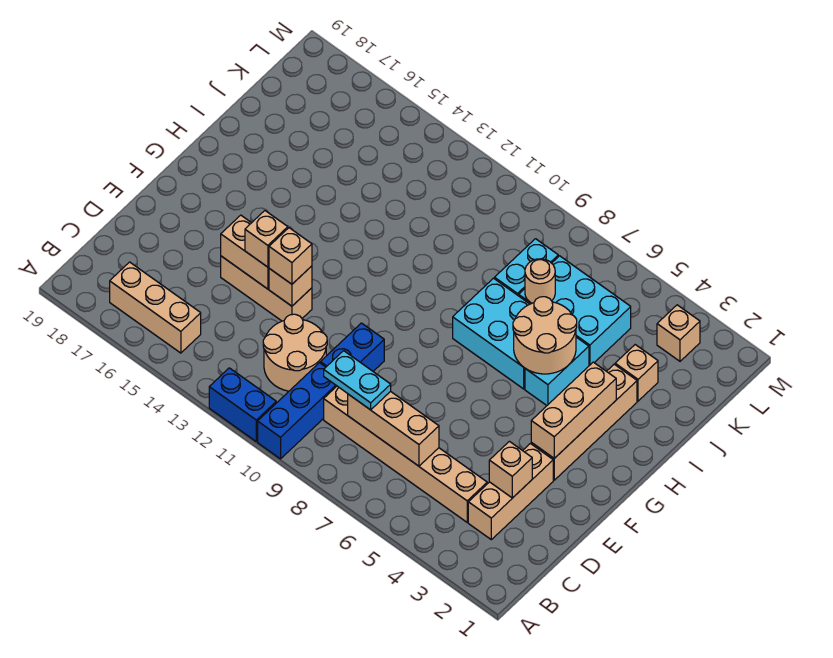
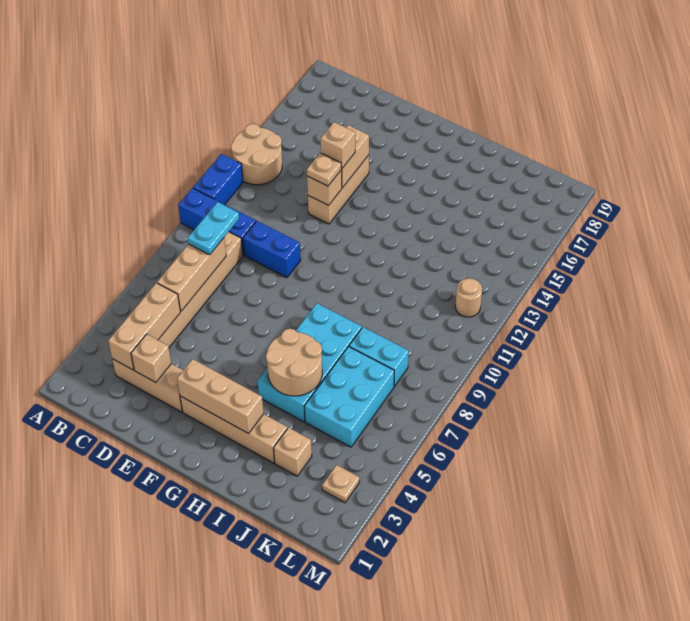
tan 1x3 brick [110,262,201,353] -> tan 1x3 brick moved to [108,283,180,370]
tan 2x2 round brick [263,314,327,391] -> tan 2x2 round brick moved to [231,124,282,185]
tan 1x1 brick [269,228,312,284] -> tan 1x1 plate [307,153,342,186]
tan 1x1 round brick [525,259,555,303] -> tan 1x1 round brick moved to [455,278,482,317]
tan 1x1 brick [657,305,700,361] -> tan 1x1 plate [322,465,360,502]

